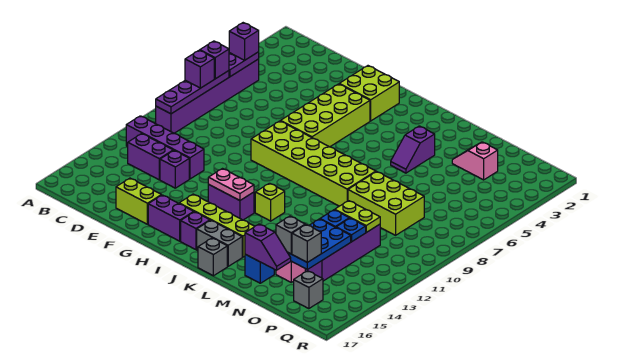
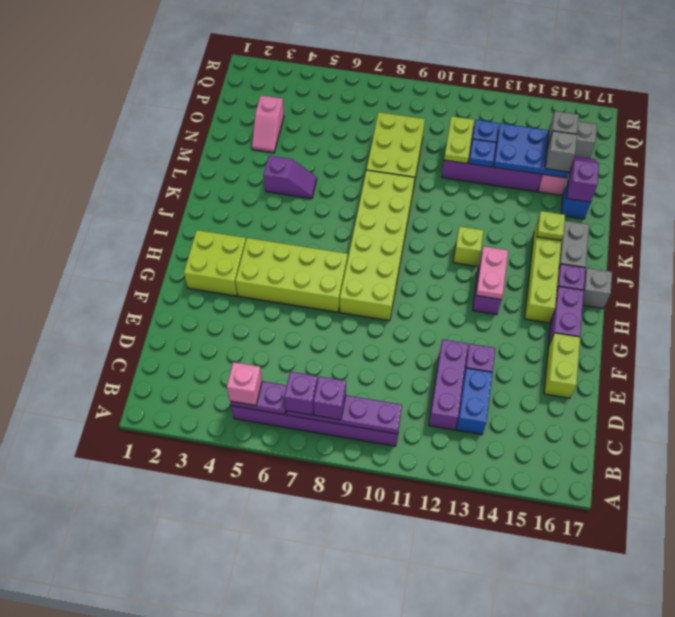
purple 1x1 brick [229,23,259,60] -> pink 1x1 brick [227,362,262,405]
purple 1x4 brick [126,116,204,179] -> purple 1x3 brick [429,339,468,430]
purple 1x2 brick [128,134,173,180] -> blue 1x2 brick [456,368,493,435]
none -> lime 1x1 plate [537,211,565,241]
grey 1x1 brick [198,238,227,276] -> grey 1x1 brick moved to [583,268,612,308]

